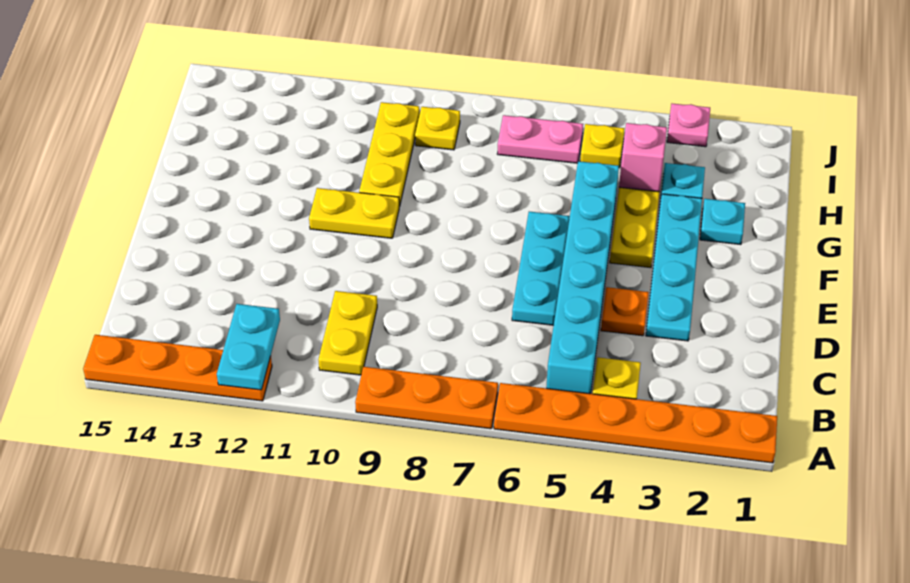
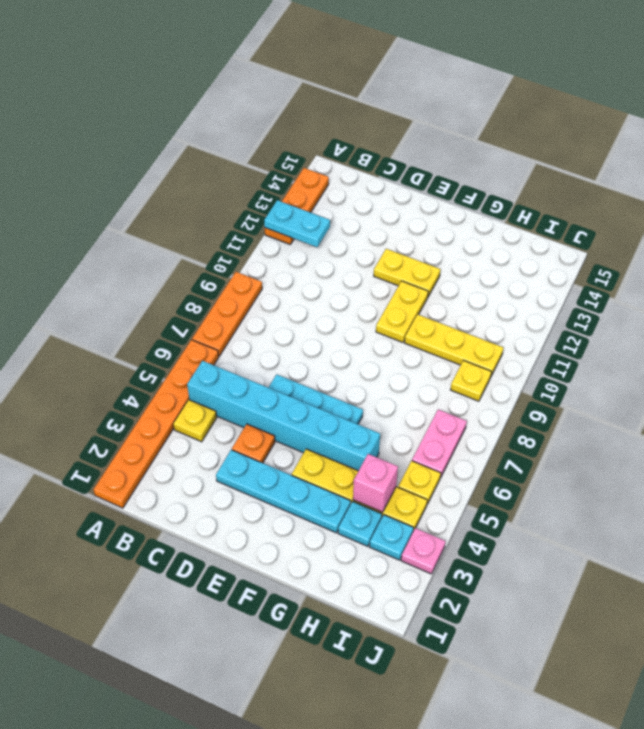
orange 1x4 plate [83,335,272,401] -> orange 1x3 plate [265,168,329,244]
yellow 1x2 plate [318,291,377,375] -> yellow 1x2 plate moved to [374,249,440,296]
cyan 1x1 plate [700,199,745,245] -> cyan 1x1 plate moved to [370,515,414,560]

